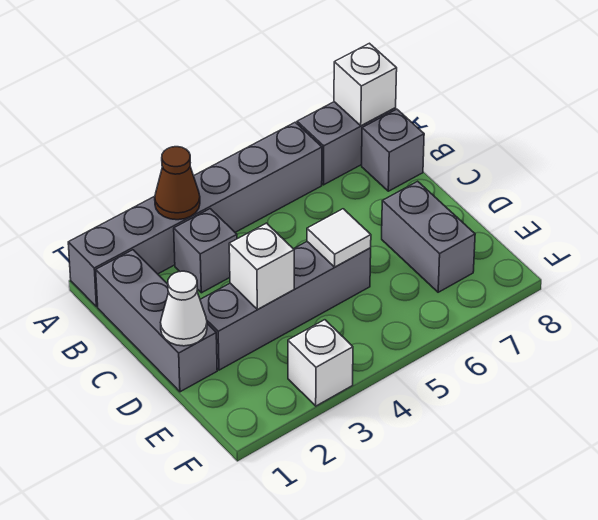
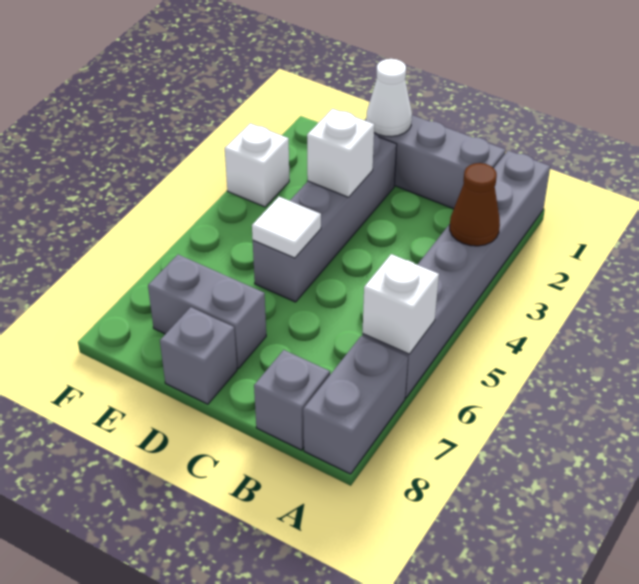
white 1x1 brick [334,43,397,126] -> white 1x1 brick moved to [362,254,439,354]
grey 1x1 brick [174,209,237,293] -> grey 1x1 brick moved to [160,307,237,404]

